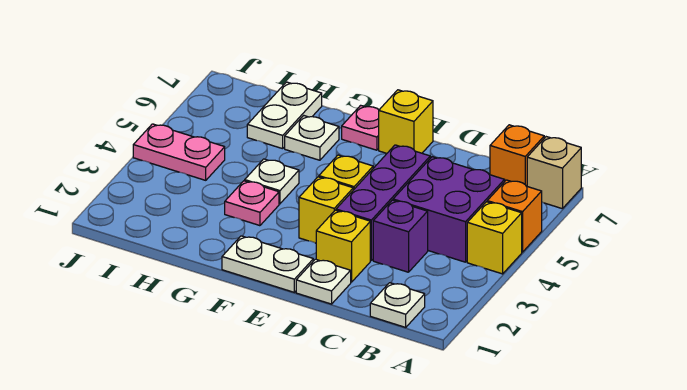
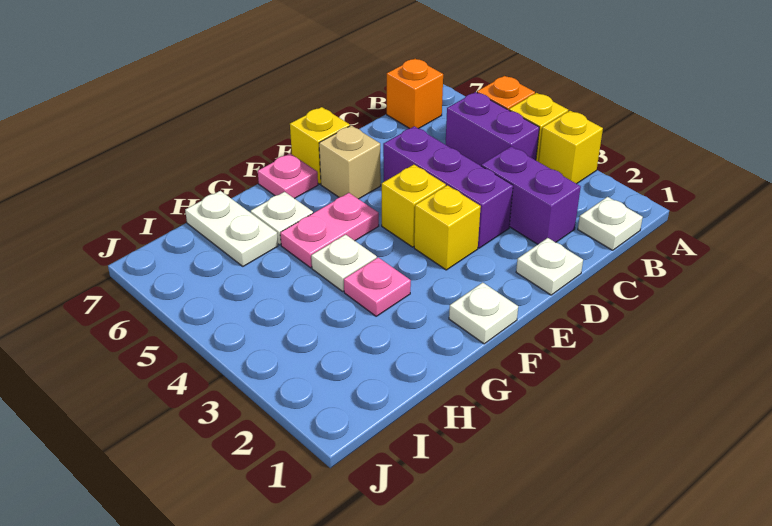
tan 1x1 brick [527,137,581,209] -> tan 1x1 brick moved to [319,125,381,199]
purple 2x2 brick [393,157,505,262] -> purple 1x2 brick [446,92,539,166]
purple 1x1 brick [373,200,428,272] -> purple 1x2 brick [481,147,581,244]
yellow 1x1 brick [316,210,370,282] -> yellow 1x1 brick moved to [539,111,603,184]
white 1x2 plate [222,236,313,292] -> white 1x1 plate [449,283,518,344]
pink 1x2 plate [133,124,225,180] -> pink 1x2 plate moved to [280,193,379,268]

